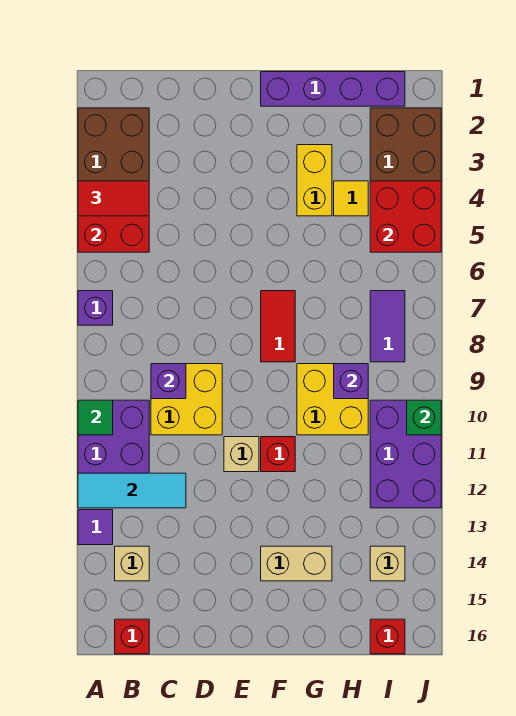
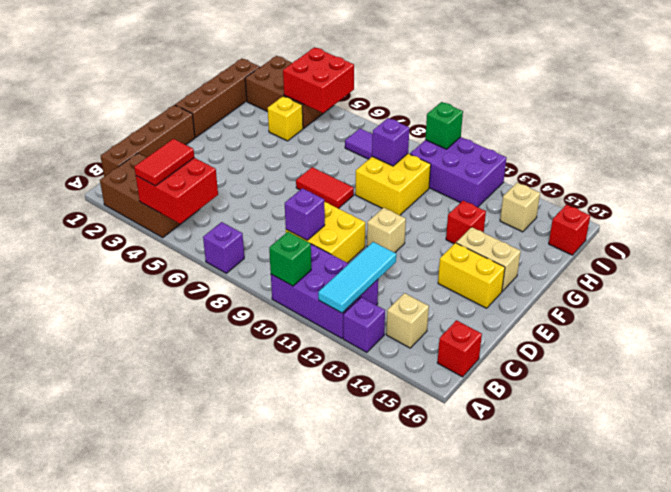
green 1x1 tile [78,400,113,435] -> green 1x1 brick [269,232,311,286]
purple 1x1 tile [78,510,113,545] -> purple 1x1 brick [343,297,385,353]
none -> brown 1x4 brick [101,105,195,177]
purple 1x4 brick [261,72,405,106] -> brown 1x4 brick [175,59,260,137]
red 1x1 brick [261,437,295,472] -> red 1x1 brick moved to [446,201,486,244]
tan 1x2 brick [261,546,332,581] -> tan 1x2 brick turned to [456,227,521,291]
yellow 1x2 brick [297,145,332,216] -> yellow 1x2 brick moved to [438,243,505,308]
yellow 1x1 tile [334,181,368,216] -> yellow 1x1 brick [268,96,303,141]

